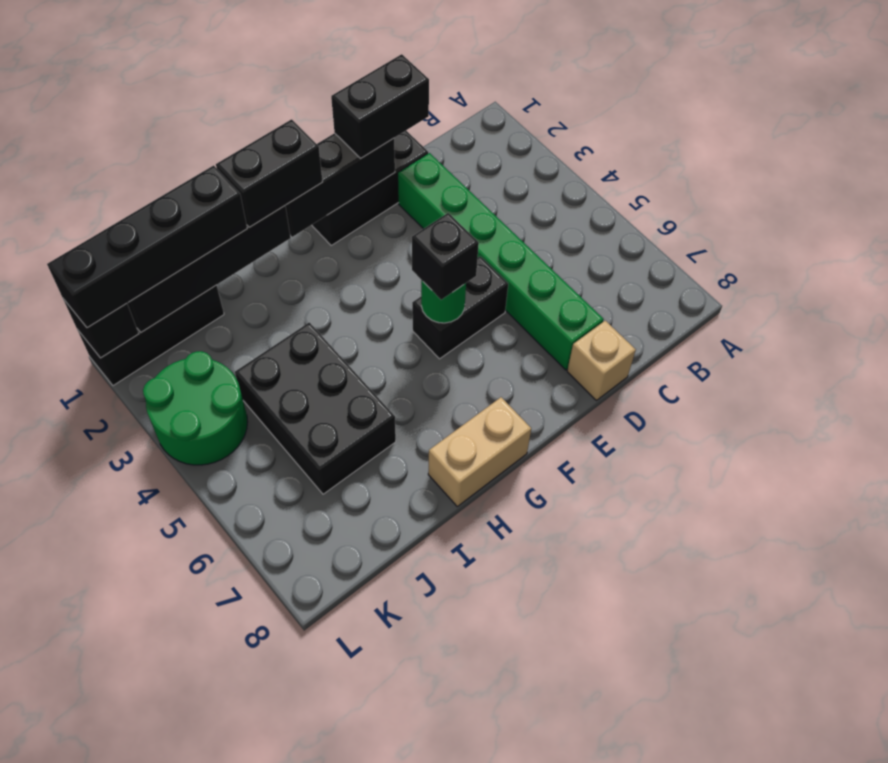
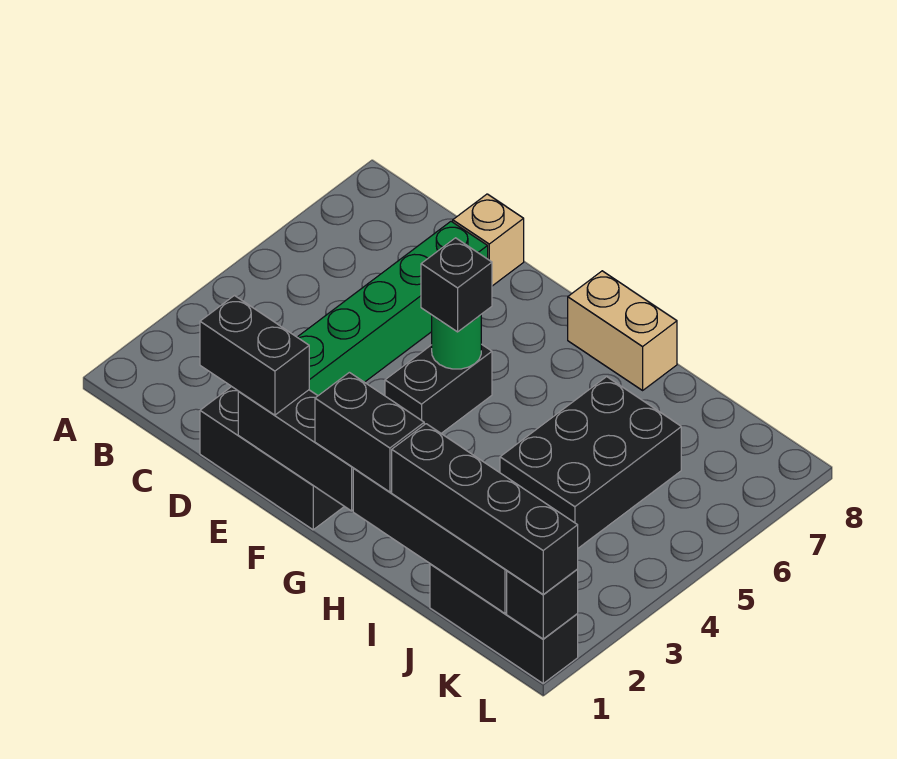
black 1x2 brick [412,256,508,359] -> black 1x2 brick turned to [385,344,492,433]
green 2x2 round brick [143,351,248,465] -> none

